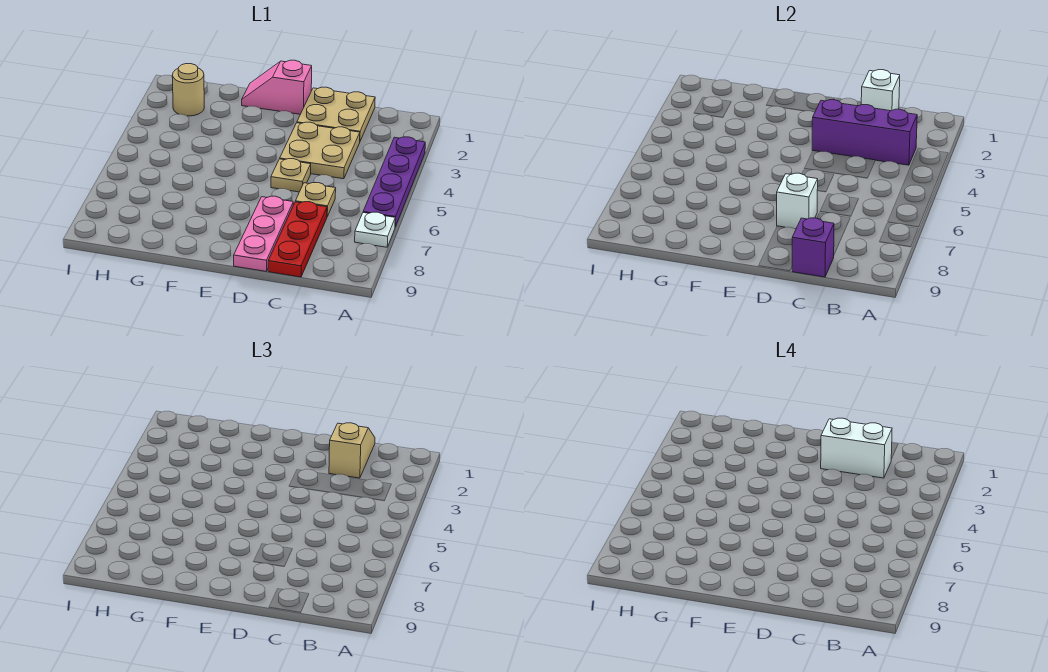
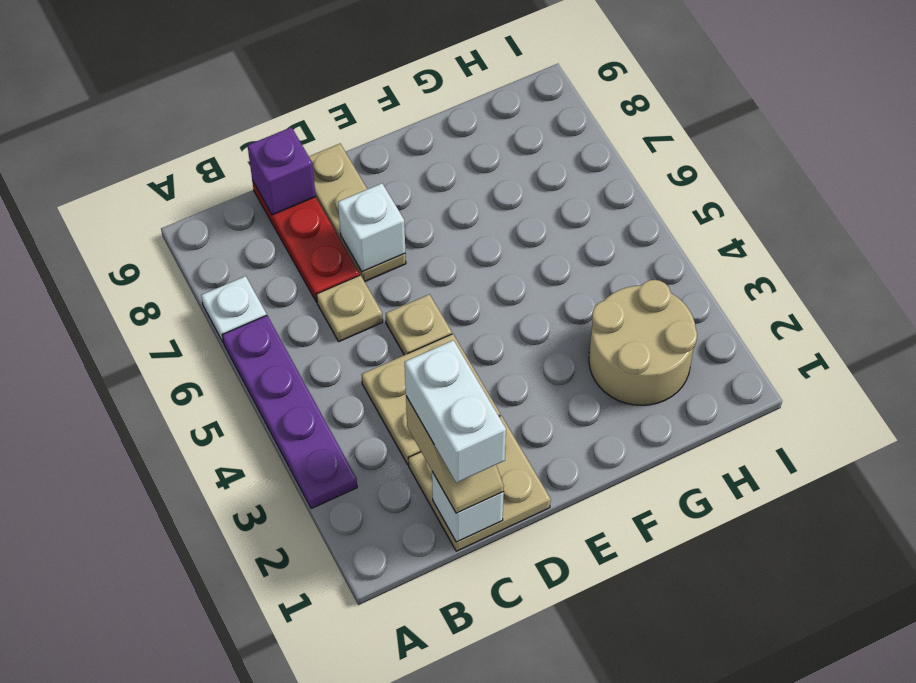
purple 1x3 brick [812,100,917,165] -> none
white 1x2 brick [821,418,892,478] -> white 1x2 brick turned to [405,340,506,483]
pink 1x3 plate [234,196,293,271] -> tan 1x3 plate [309,144,406,282]
pink 1x2 slope [242,60,312,114] -> none
tan 1x1 round brick [172,64,204,116] -> tan 2x2 round brick [589,280,697,405]

